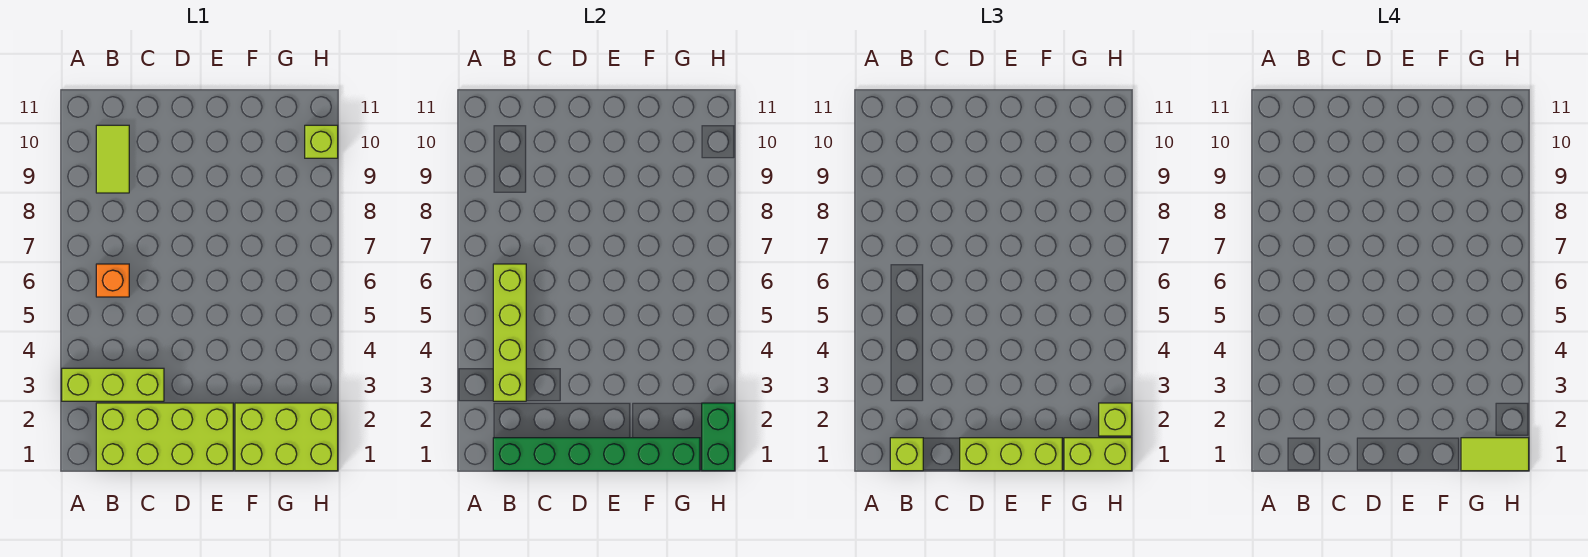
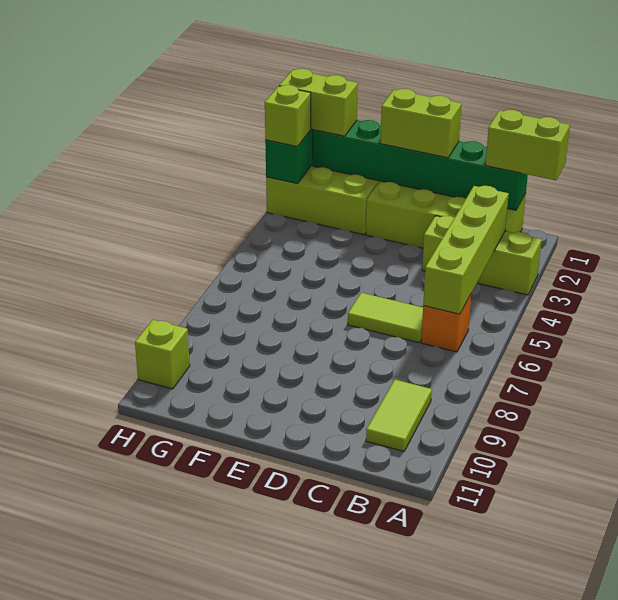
lime 1x1 brick [890,438,923,471] -> lime 1x2 brick [486,110,570,180]
lime 1x3 brick [960,438,1062,471] -> lime 1x2 brick [380,89,462,158]
lime 1x2 tile [1461,438,1529,471] -> lime 1x2 tile moved to [348,293,423,343]

